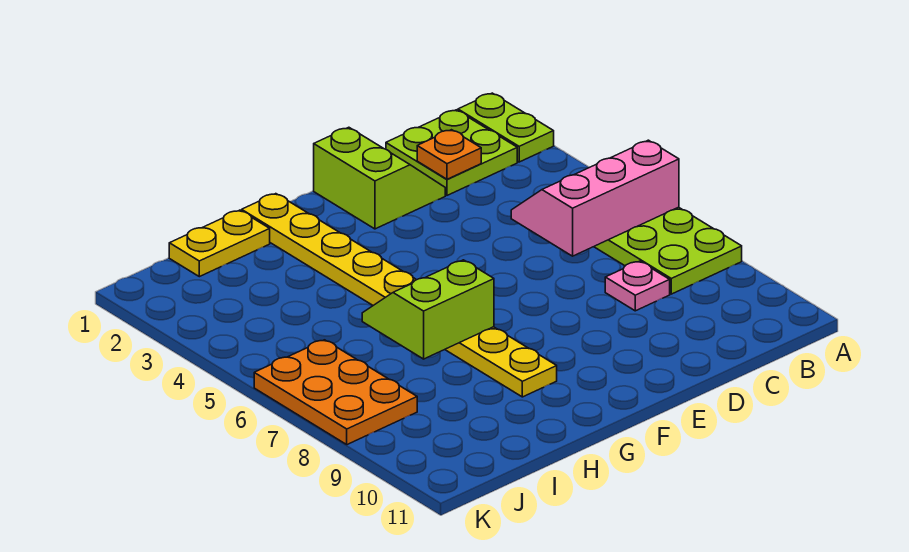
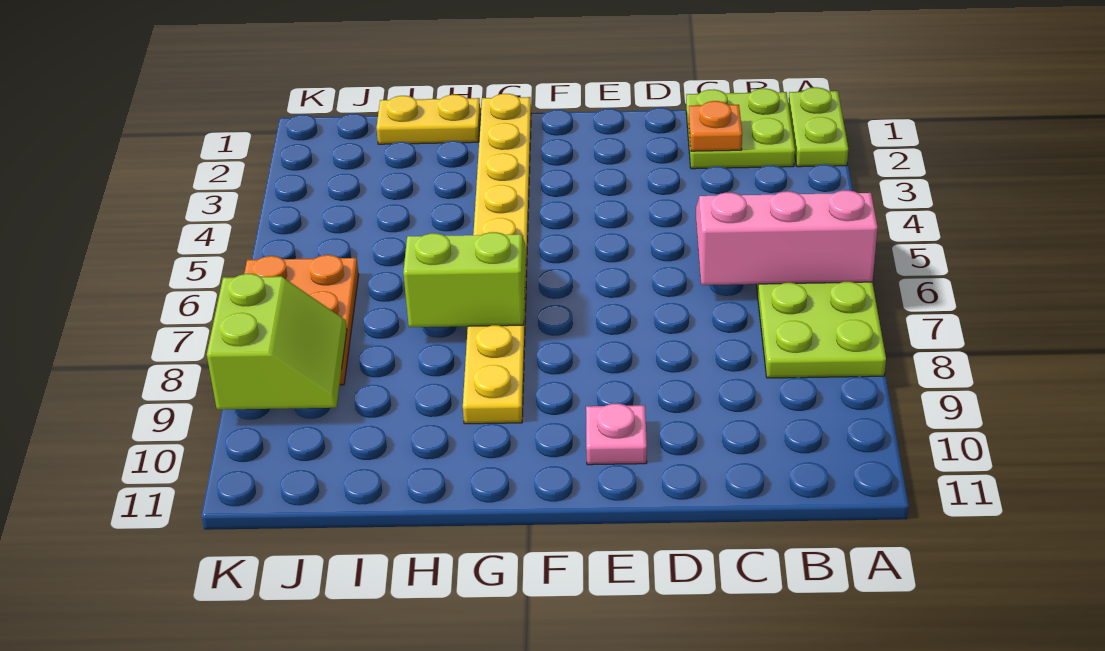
pink 1x1 plate [605,261,670,311] -> pink 1x1 plate moved to [586,404,647,465]
lime 2x2 slope [314,127,445,229] -> lime 2x2 slope moved to [207,274,347,410]

